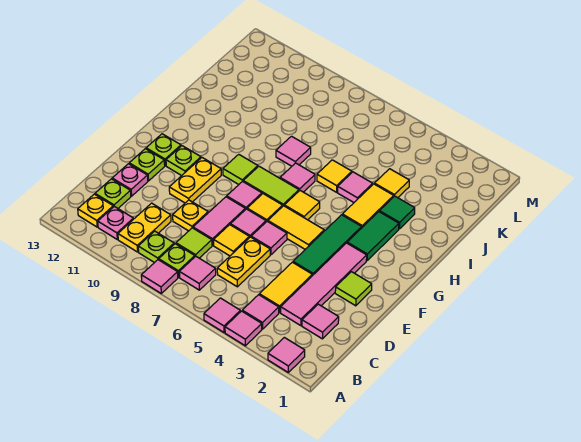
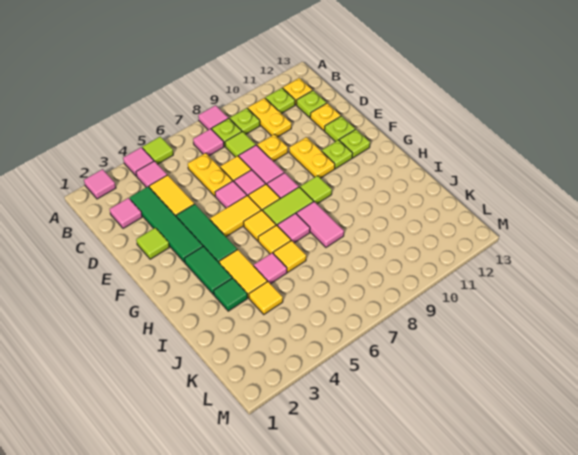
pink 1x1 tile [204,298,240,332] -> lime 1x1 tile [142,137,173,164]
pink 1x1 plate [98,206,133,239] -> lime 1x1 plate [265,88,295,114]
pink 1x4 tile [281,243,367,326] -> green 1x4 tile [130,187,203,262]
pink 1x1 plate [112,164,148,196] -> yellow 1x1 plate [310,103,340,131]
none -> yellow 1x1 tile [258,225,291,254]
pink 1x1 tile [276,136,311,166] -> pink 1x2 tile [296,202,344,247]

